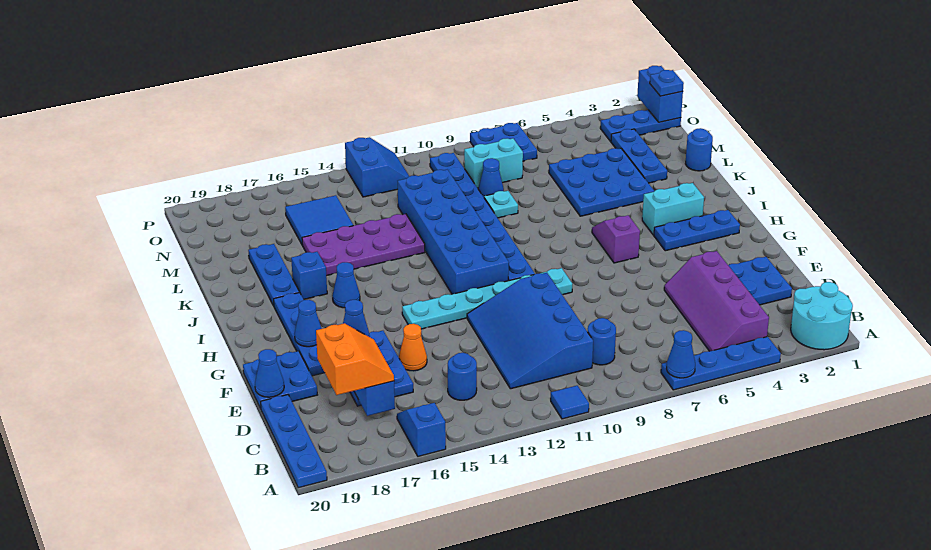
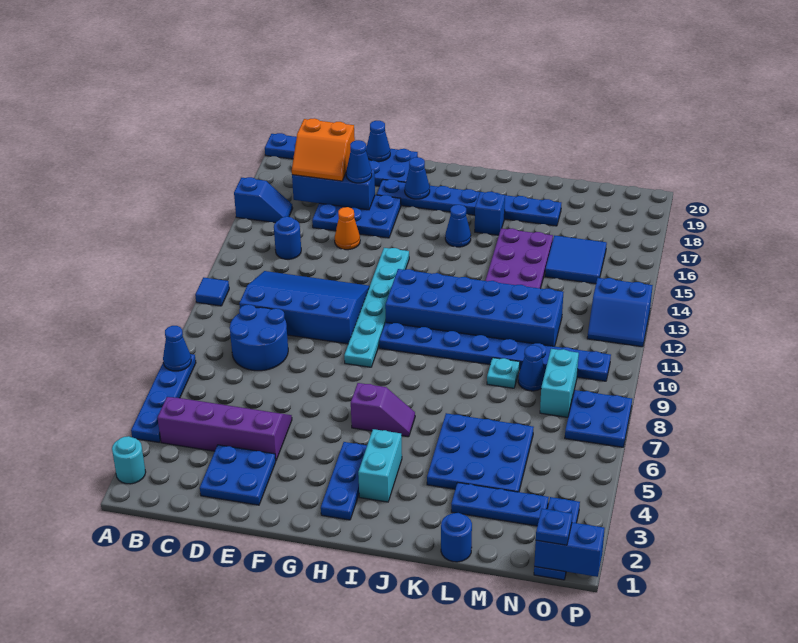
cyan 2x2 round brick [791,282,853,350] -> cyan 1x1 round brick [112,436,146,484]
blue 1x1 round brick [588,318,616,365] -> blue 2x2 round brick [230,305,288,371]

